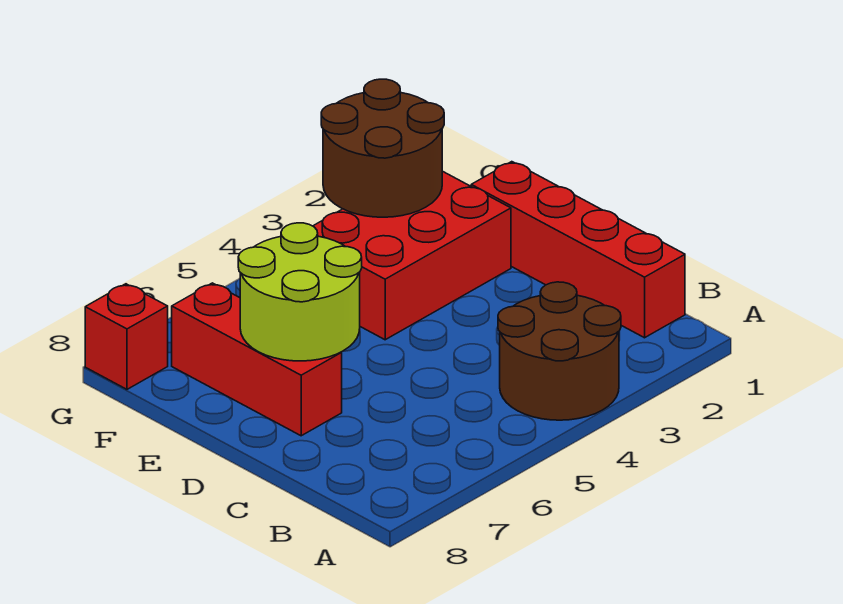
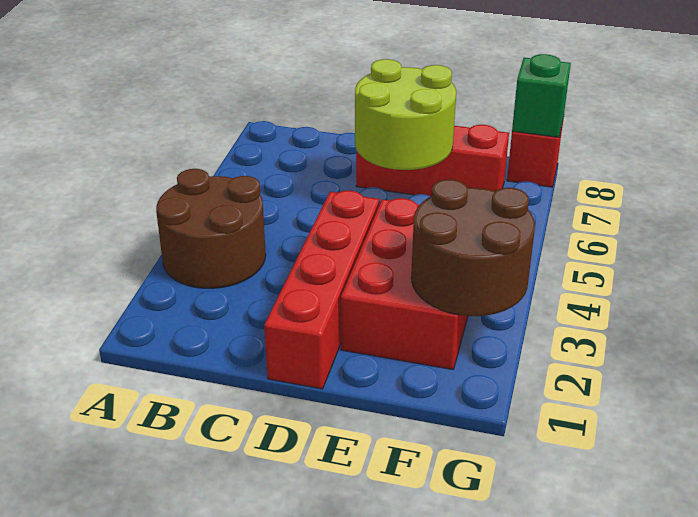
red 1x4 brick [471,162,685,338] -> red 1x4 brick turned to [264,191,379,389]
none -> green 1x1 brick [512,54,571,137]

